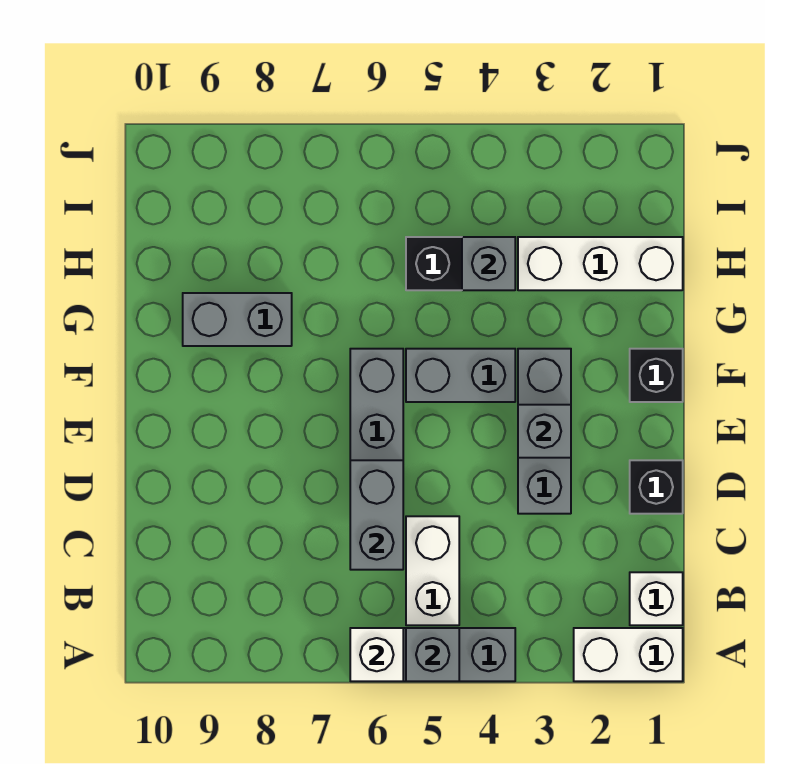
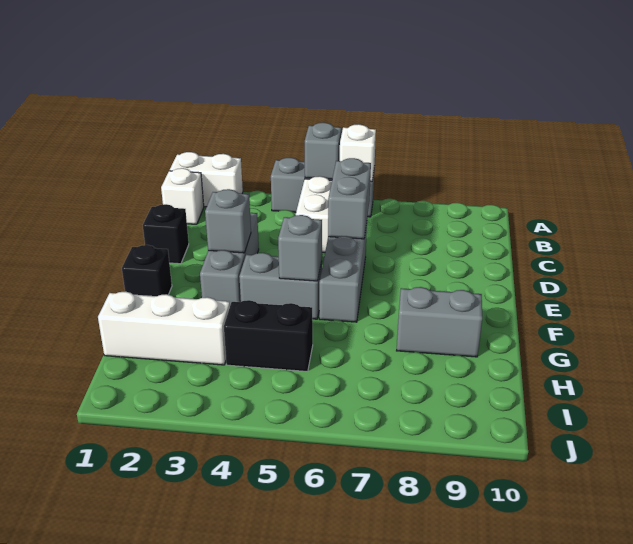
grey 1x1 brick [462,237,515,290] -> grey 1x1 brick moved to [278,215,322,281]

